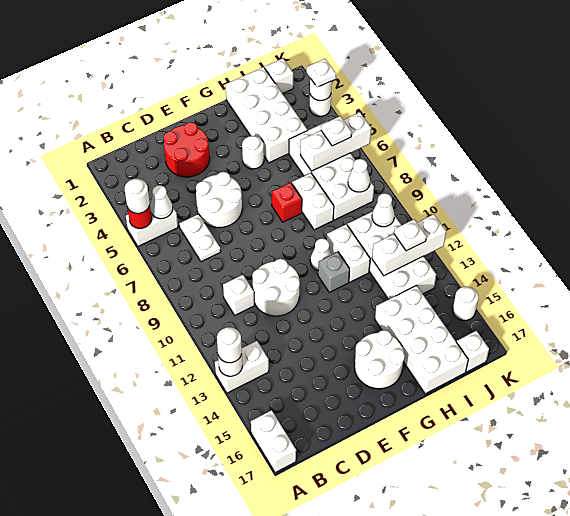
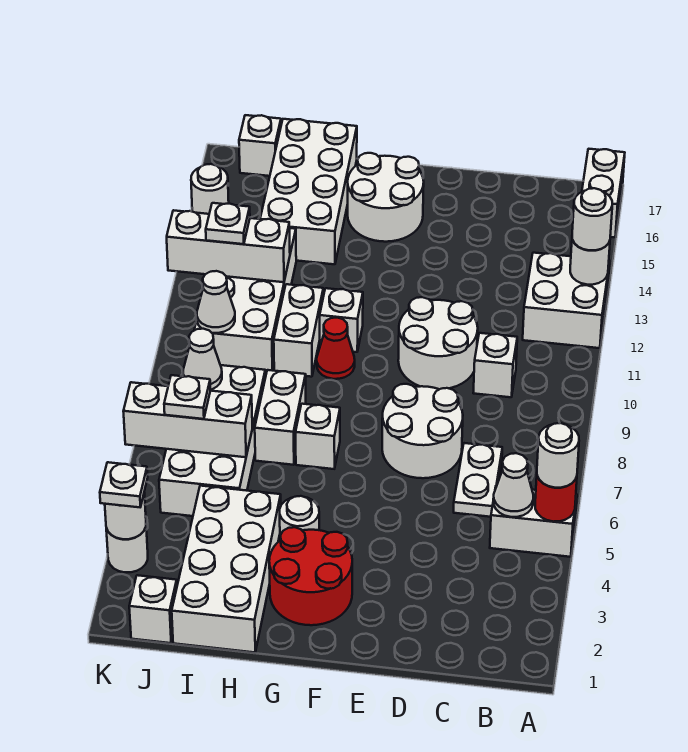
white 1x2 brick [215,341,269,393] -> white 2x2 brick [523,253,610,348]
red 2x2 round brick [164,122,210,177] -> red 2x2 round brick moved to [269,527,352,625]
white 2x2 round brick [196,172,242,227] -> white 2x2 round brick moved to [382,384,463,478]
red 1x1 brick [272,183,302,222] -> white 1x1 brick [296,404,340,469]
white 1x1 cone [310,239,331,270] -> red 1x1 cone [317,318,355,379]
grey 1x1 brick [318,252,350,292] -> white 1x1 brick [320,288,363,352]

